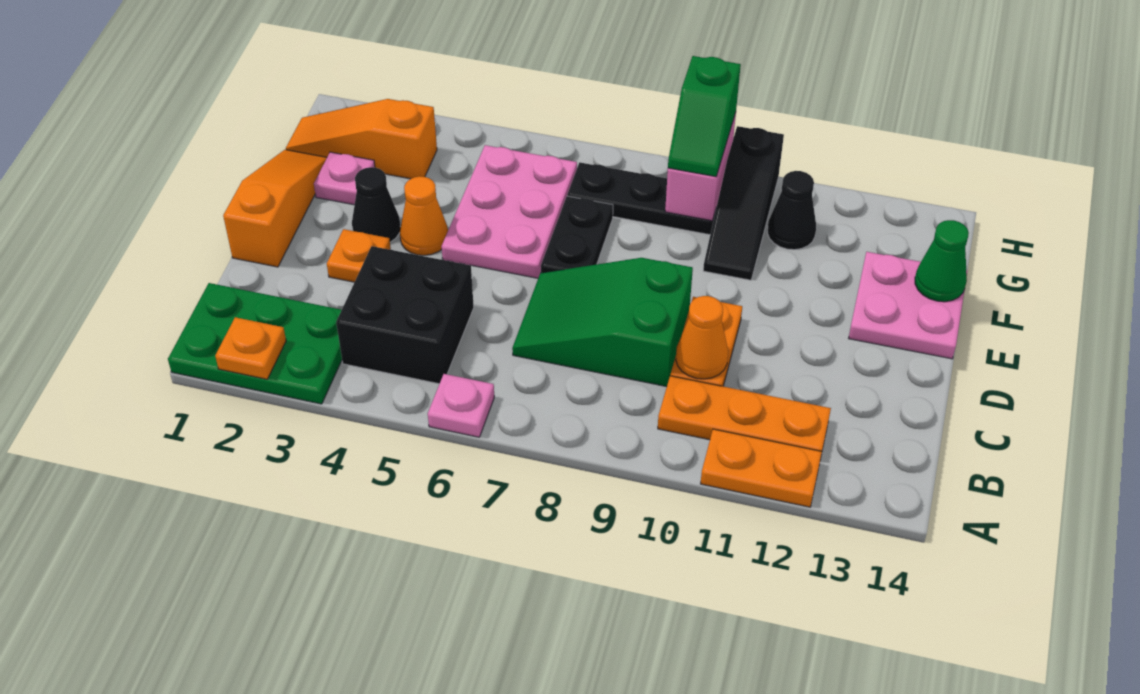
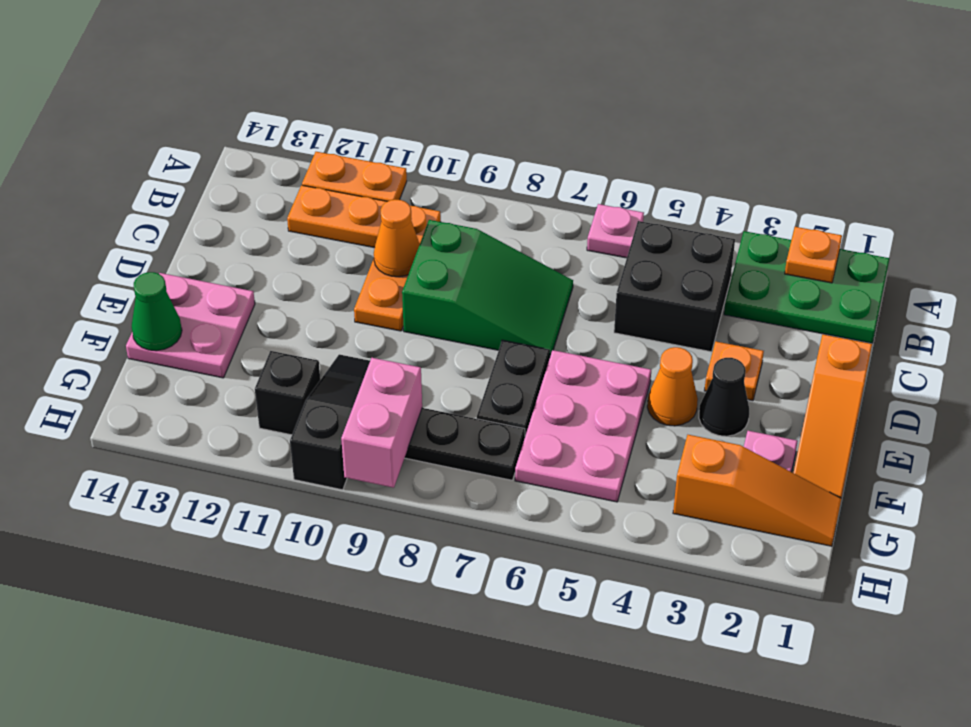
green 1x2 slope [668,56,741,177] -> none
black 1x1 cone [767,171,816,250] -> black 1x1 brick [255,351,320,435]

